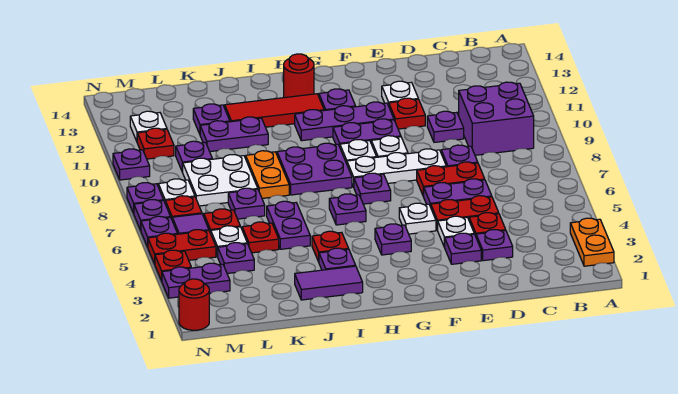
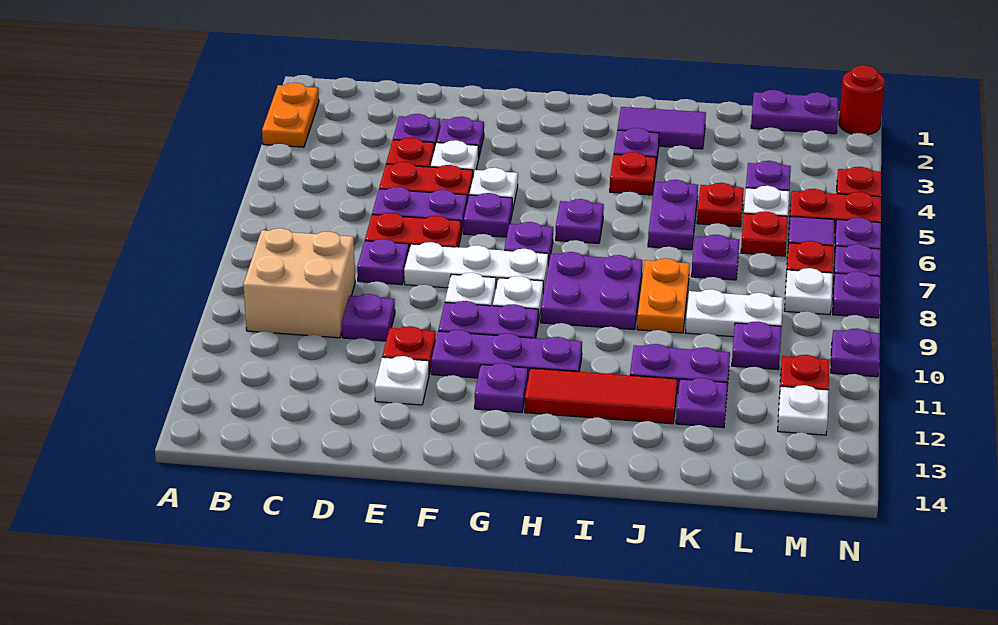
purple 2x2 brick [459,82,534,155] -> tan 2x2 brick [243,228,355,338]
purple 1x1 plate [375,224,411,255] -> purple 1x1 plate moved to [464,193,512,237]
red 1x1 round brick [283,54,314,98] -> none
white 2x2 plate [183,155,258,206] -> white 1x2 plate [686,289,783,337]
purple 1x2 plate [162,263,230,298] -> purple 1x2 plate moved to [751,90,838,134]

